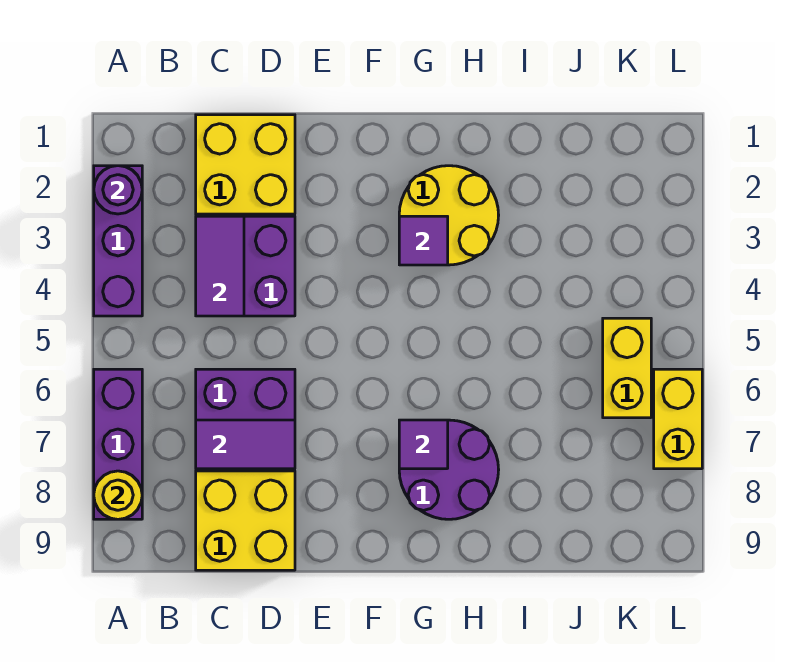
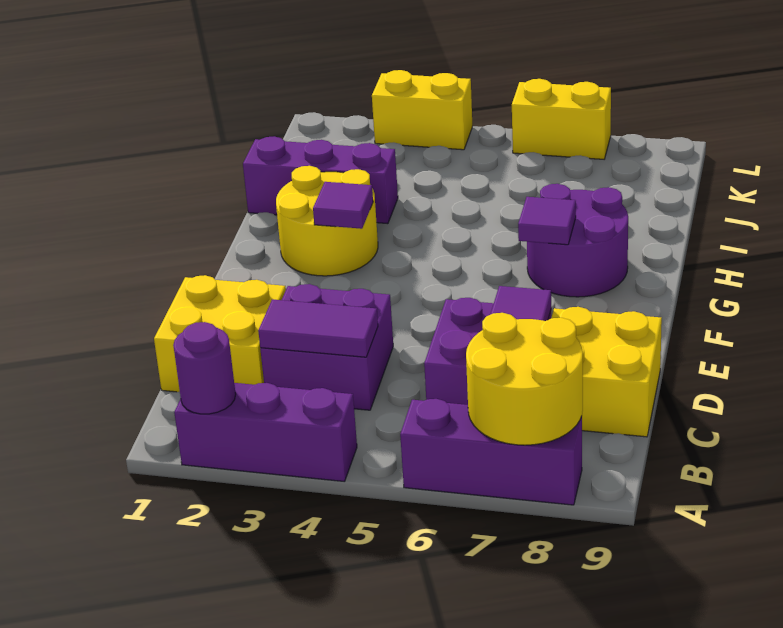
yellow 1x1 round brick [94,471,142,519] -> yellow 2x2 round brick [466,313,583,445]
none -> purple 1x3 brick [243,136,398,224]
yellow 1x2 brick [603,318,651,418] -> yellow 1x2 brick moved to [372,70,472,150]

